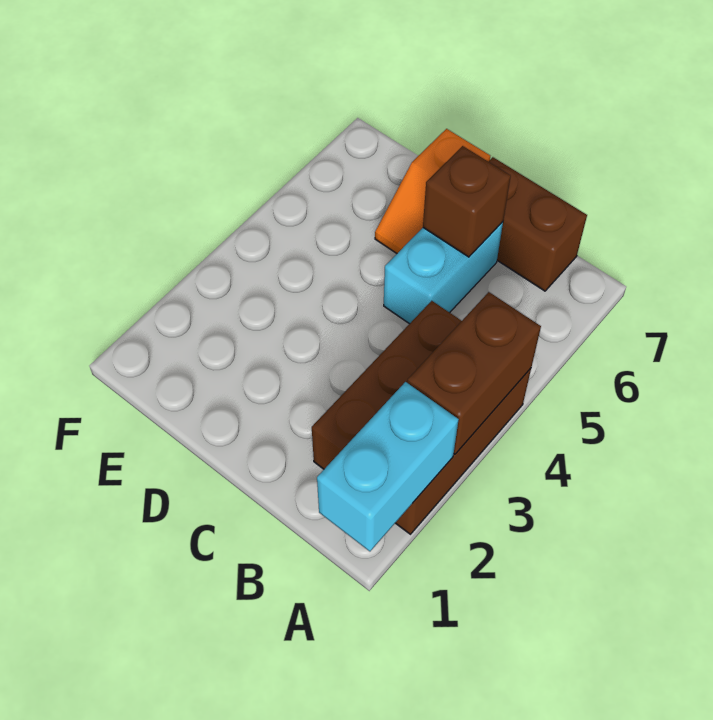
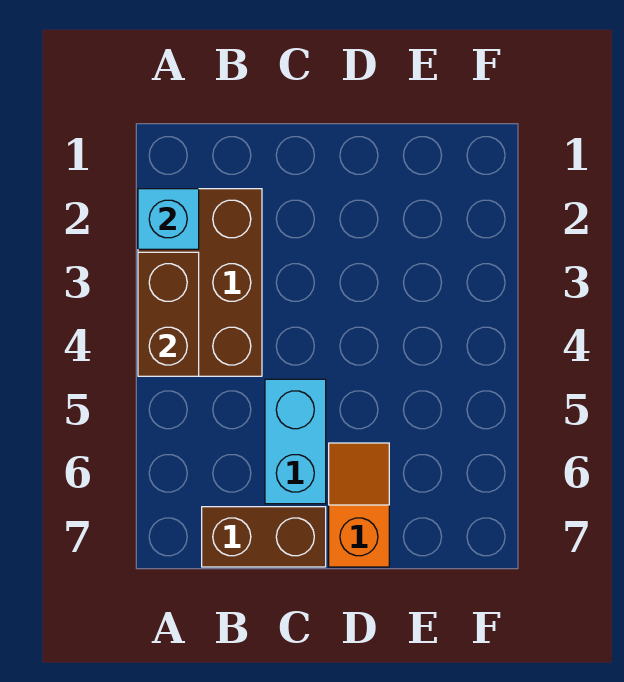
cyan 1x2 brick [317,382,459,551] -> cyan 1x1 brick [138,189,199,249]
brown 1x1 brick [423,146,511,257] -> none

